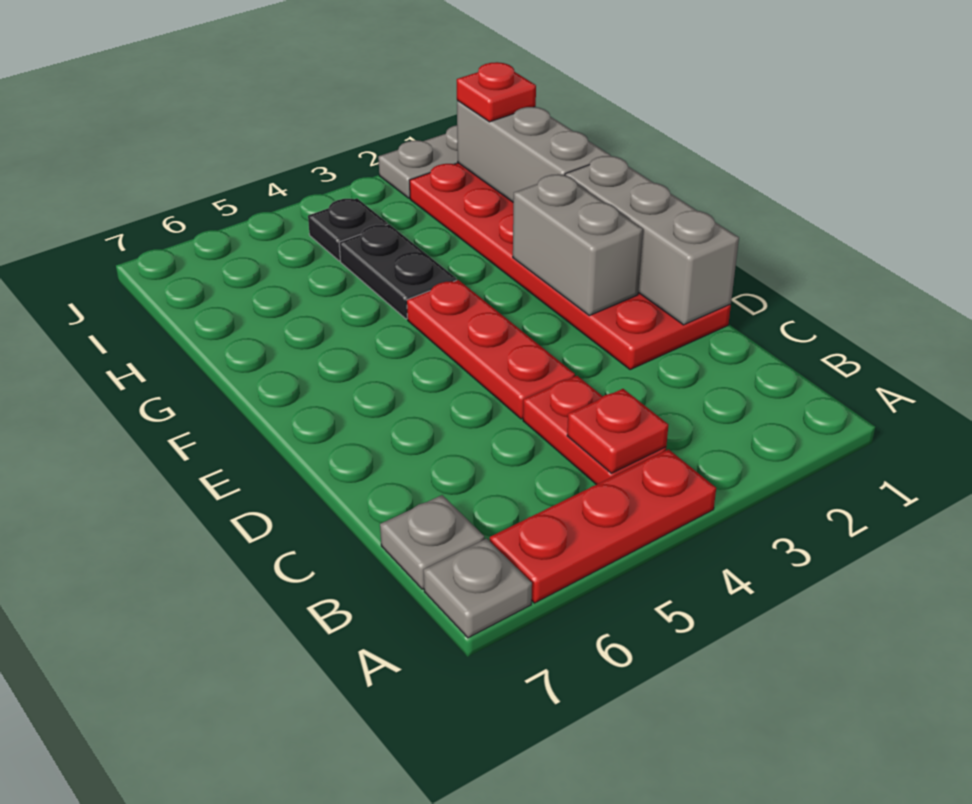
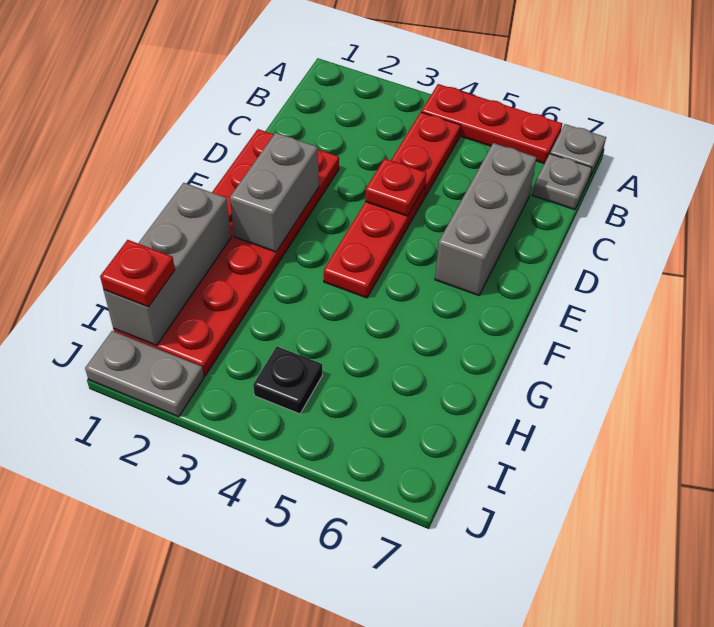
red 1x1 plate [567,389,668,473] -> red 1x1 plate moved to [365,159,426,216]
grey 1x3 brick [565,156,739,325] -> grey 1x3 brick moved to [435,143,536,296]
black 1x2 plate [339,224,457,319] -> none

